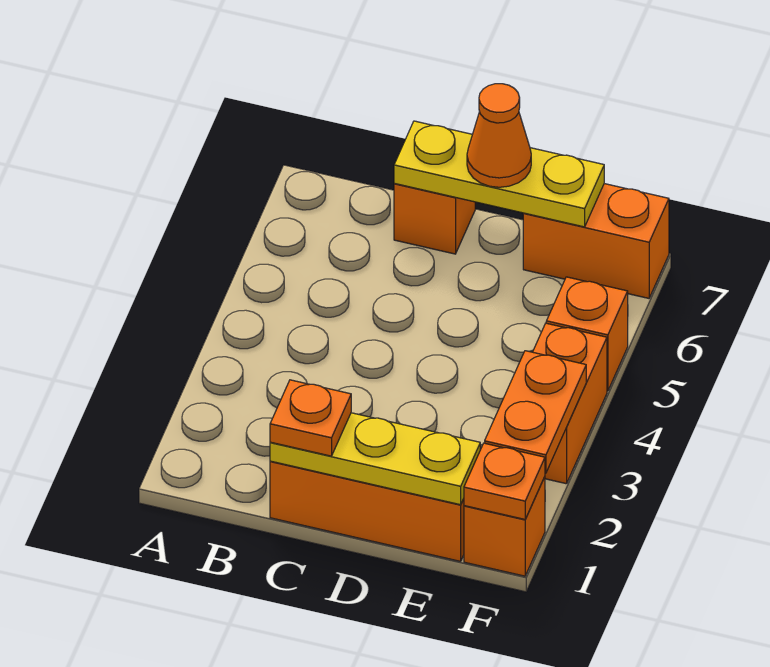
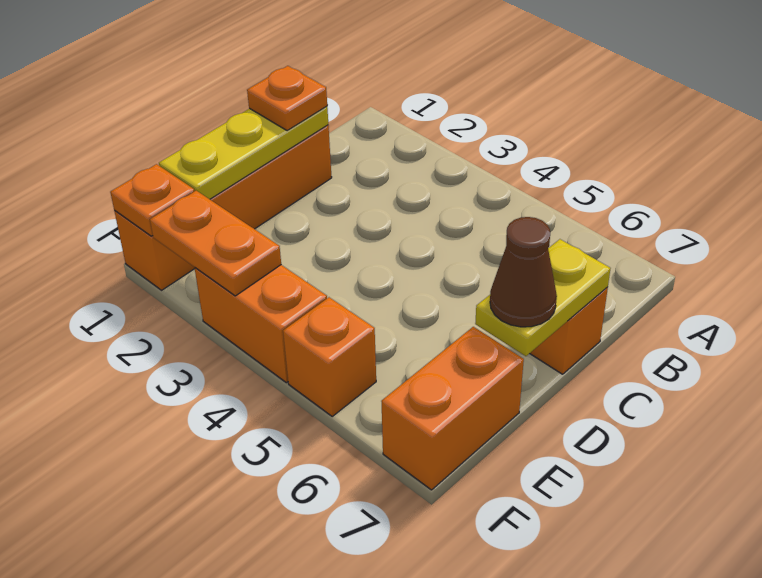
yellow 1x3 plate [394,121,604,227] -> yellow 1x2 plate [475,239,611,356]
orange 1x1 cone [467,84,531,187] -> brown 1x1 cone [490,217,557,327]

